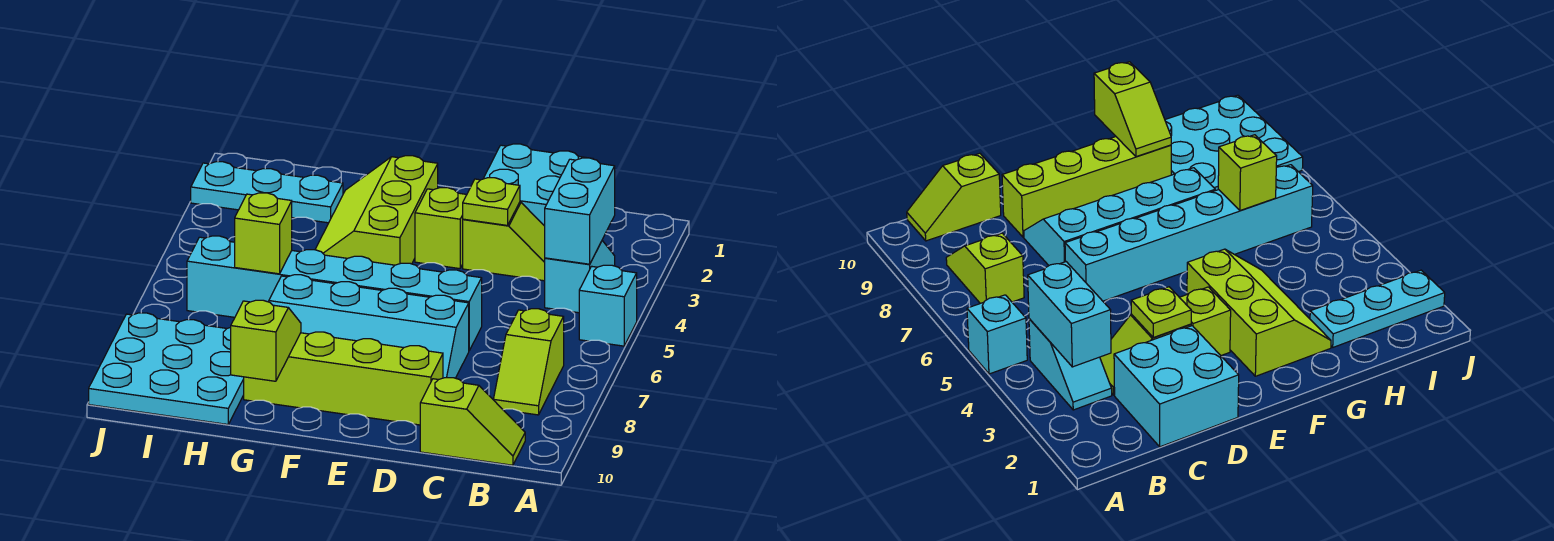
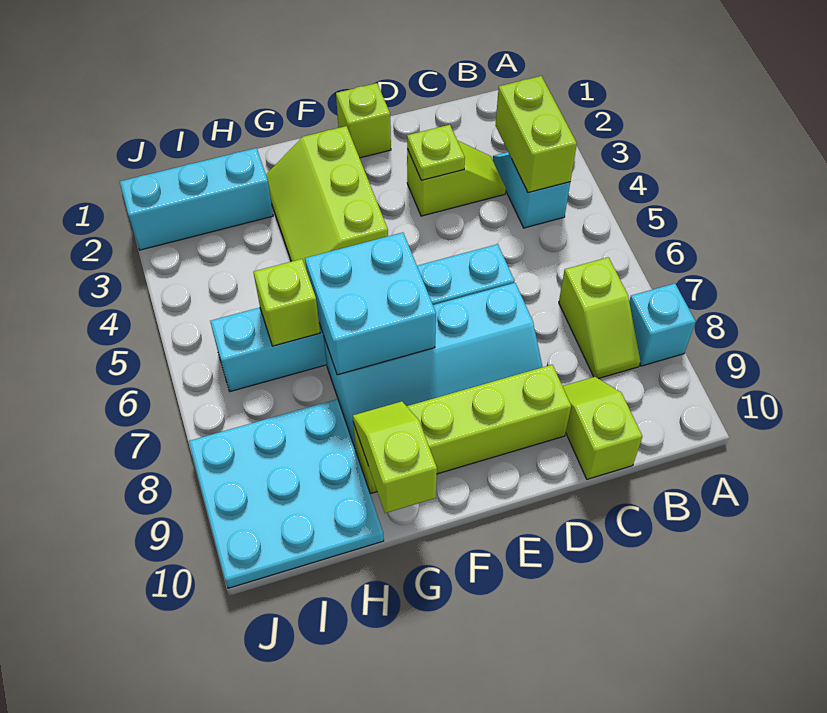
cyan 1x1 brick [579,265,637,346] -> cyan 1x1 brick moved to [629,283,696,366]
cyan 1x2 brick [545,158,615,264] -> lime 1x2 brick [495,76,577,193]
lime 1x2 slope [420,378,525,465] -> lime 1x2 slope turned to [563,377,642,479]
cyan 2x2 brick [483,144,593,226] -> cyan 2x2 brick moved to [305,233,436,375]
lime 1x1 brick [415,188,467,269] -> lime 1x1 brick moved to [336,83,391,158]
cyan 1x3 plate [191,162,343,223] -> cyan 1x3 brick [120,148,273,250]

